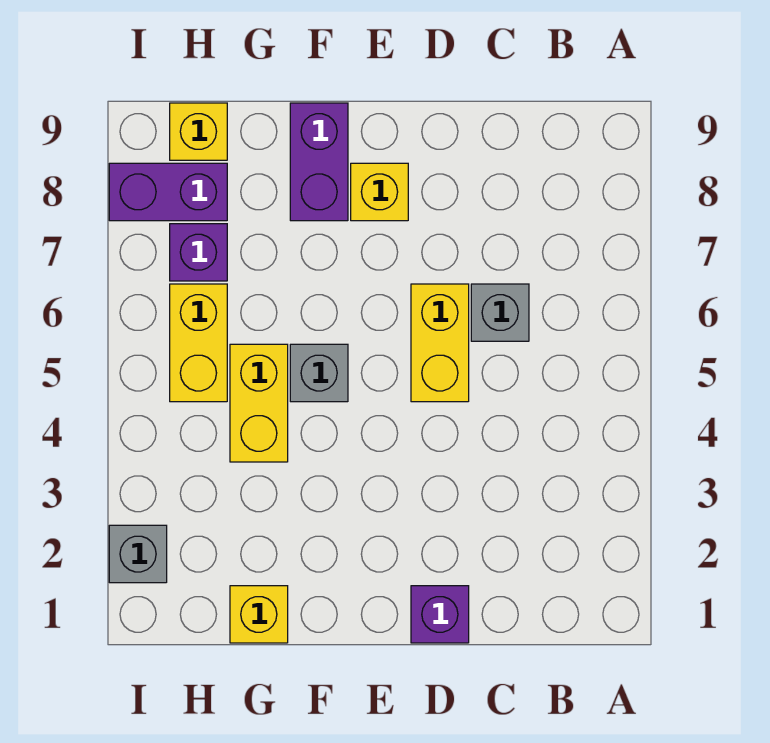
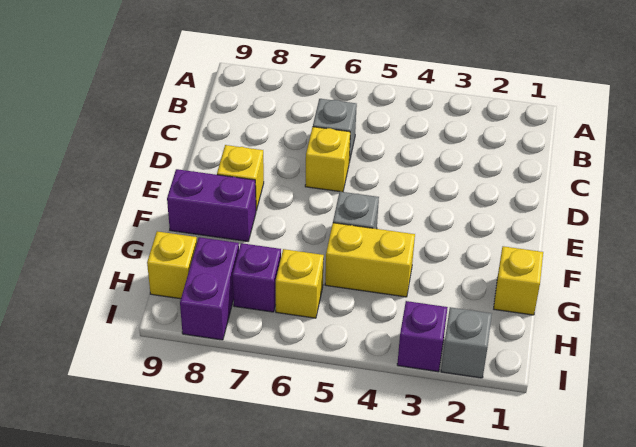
purple 1x1 brick [411,586,469,643] -> purple 1x1 brick moved to [397,301,448,372]
yellow 1x2 brick [411,284,469,402] -> yellow 1x1 brick [305,127,350,192]
yellow 1x2 brick [170,284,227,402] -> yellow 1x1 brick [276,249,324,318]

